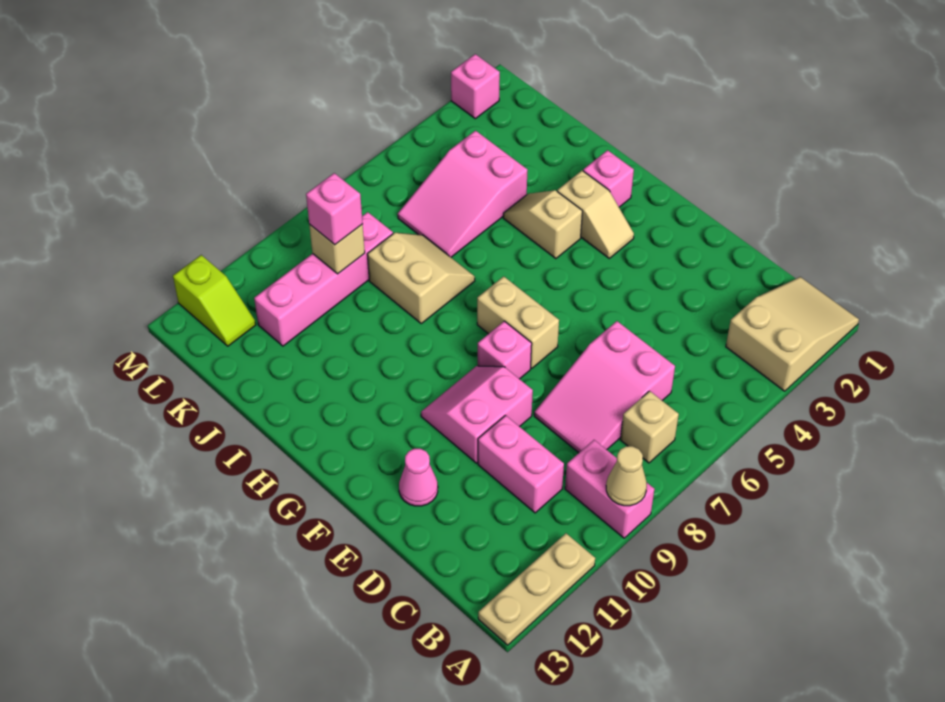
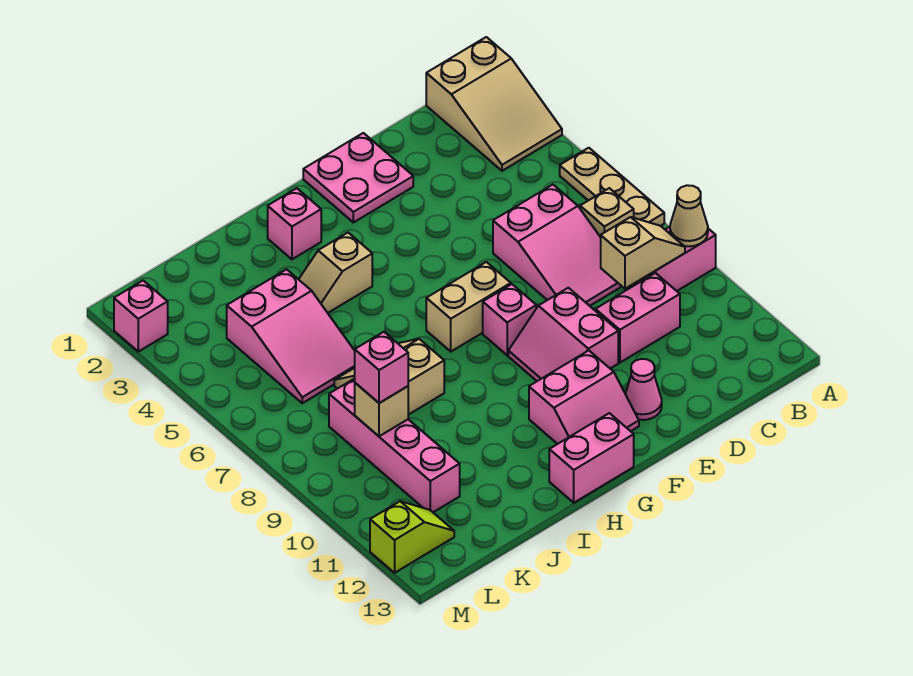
tan 2x3 slope [726,277,859,391] -> tan 2x3 slope turned to [426,37,562,171]
tan 1x3 plate [478,533,595,645] -> tan 1x3 plate moved to [560,148,664,226]
none -> pink 2x2 plate [303,133,413,223]
none -> pink 2x2 slope [529,351,639,444]
tan 1x2 slope [557,171,634,258] -> tan 1x2 slope moved to [601,217,685,289]
none -> pink 1x2 brick [549,413,634,503]

